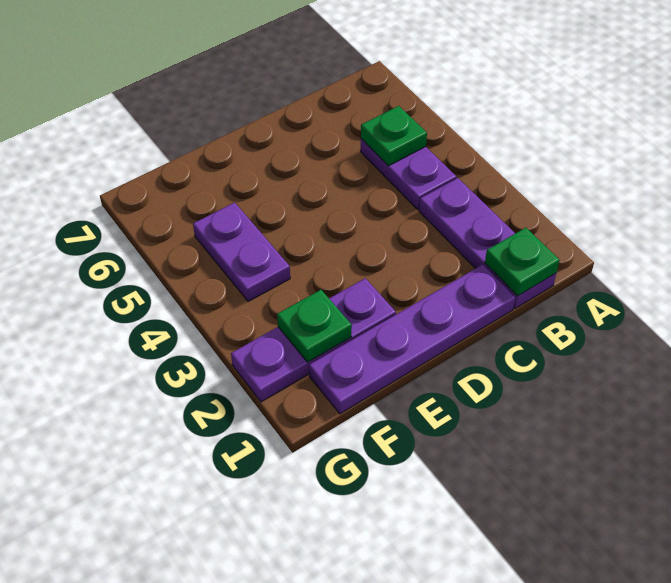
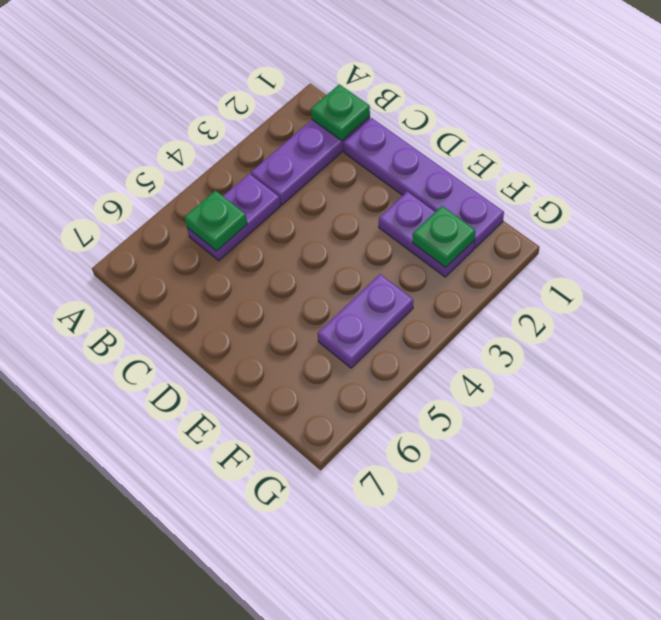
purple 1x3 plate [231,278,396,402] -> purple 1x2 plate [379,191,475,277]

